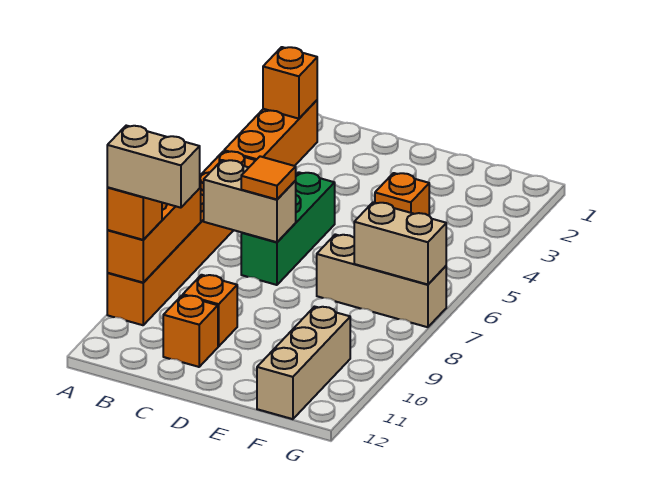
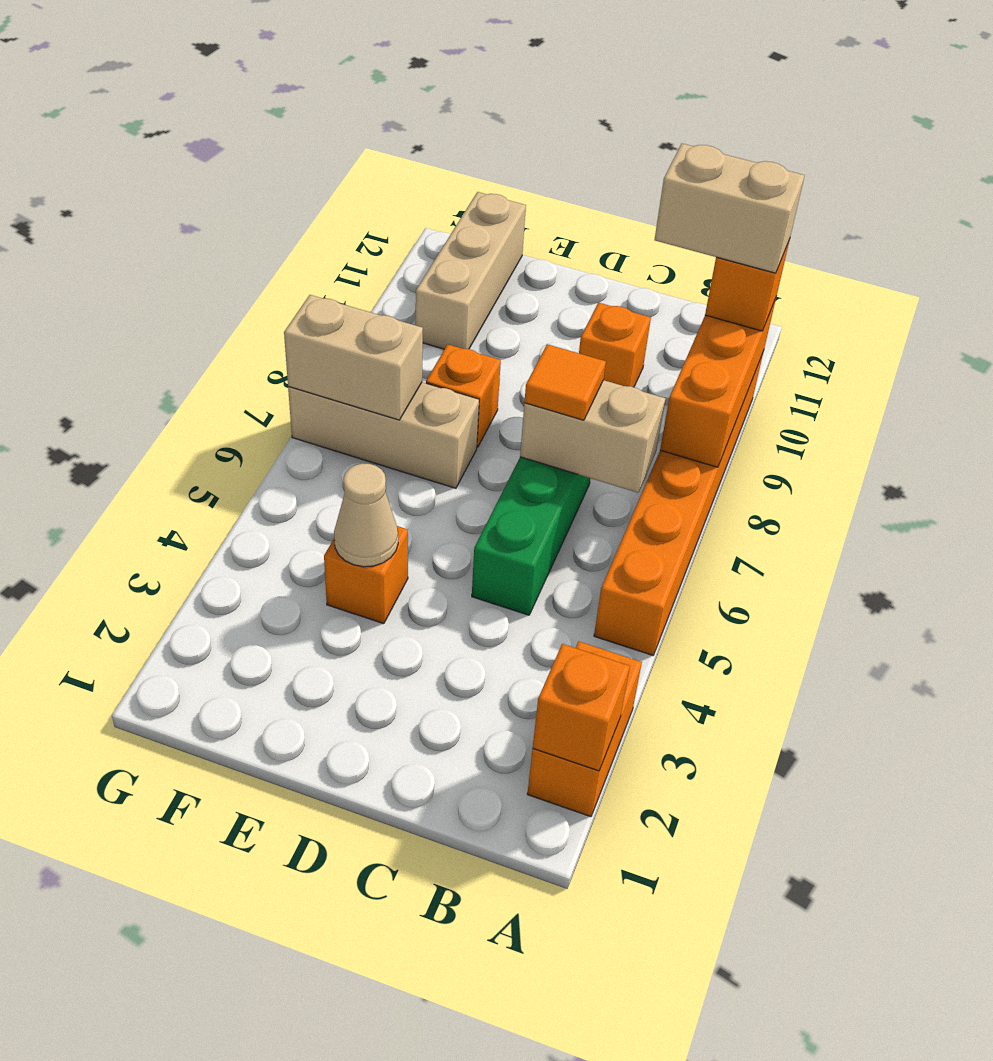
orange 1x3 brick [224,100,317,166] -> orange 1x2 brick [527,642,642,817]
orange 1x1 brick [163,295,218,367] -> orange 1x1 brick moved to [426,344,501,447]
none -> tan 1x1 cone [334,464,398,567]

